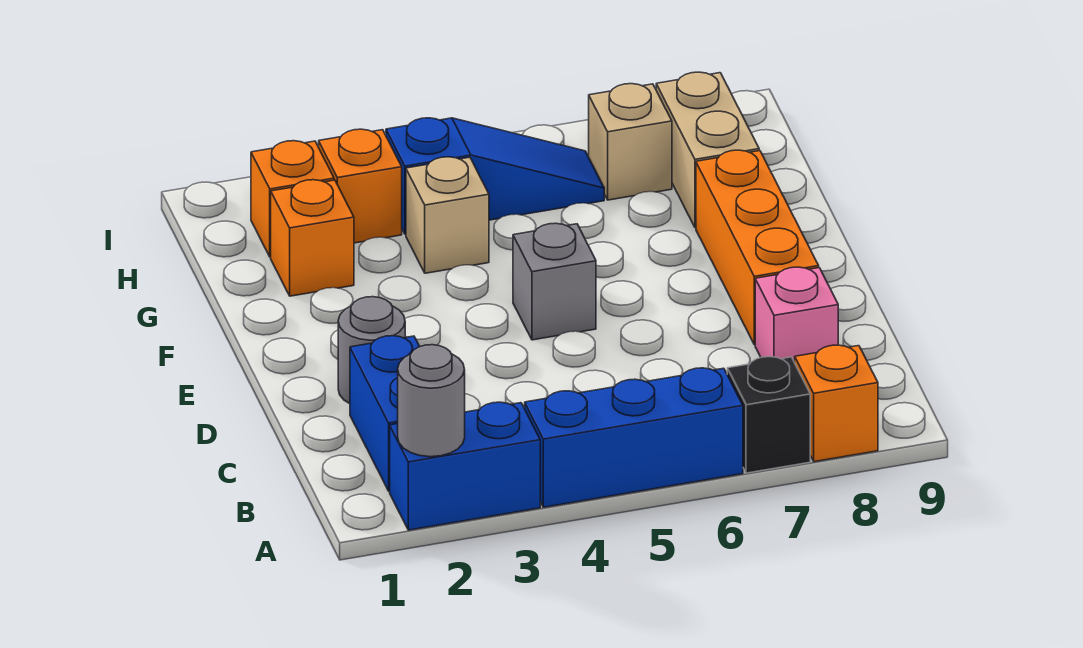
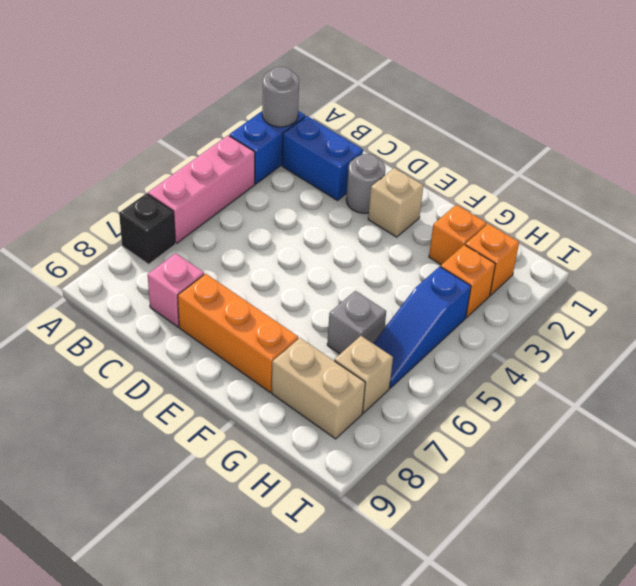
blue 1x3 brick [525,368,743,507] -> pink 1x3 brick [148,136,255,243]
orange 1x1 brick [795,345,878,462] -> none
grey 1x1 brick [513,223,596,340] -> grey 1x1 brick moved to [327,291,386,354]
tan 1x1 brick [406,157,489,273] -> tan 1x1 brick moved to [368,168,423,237]

